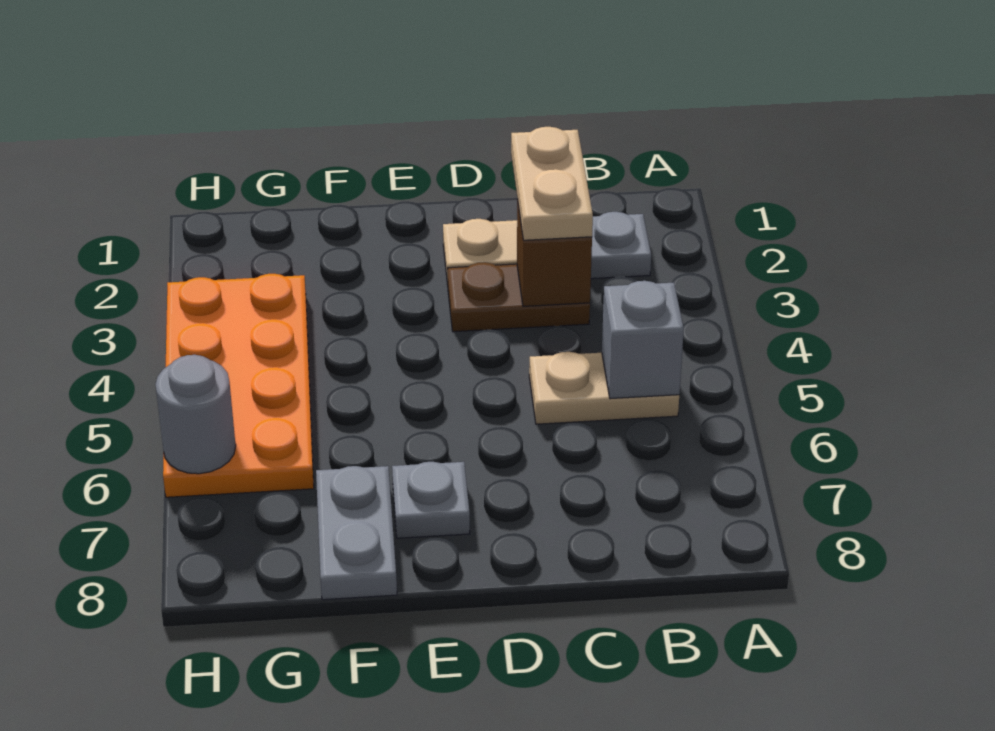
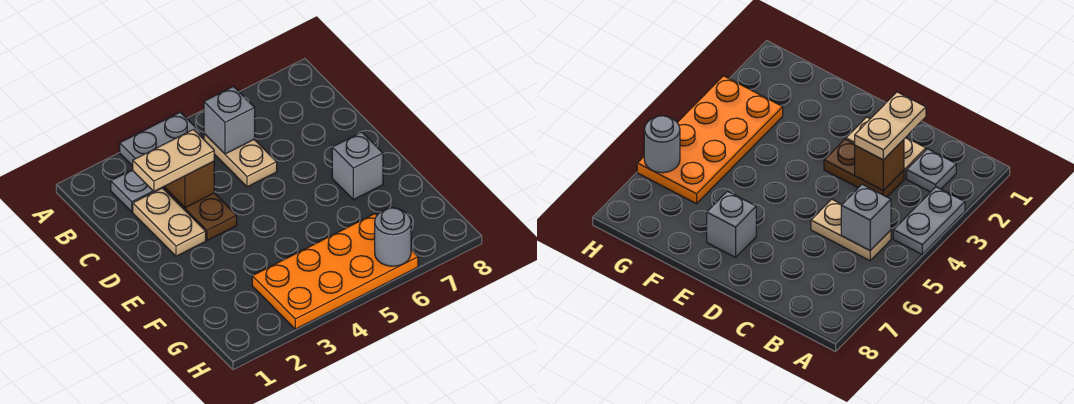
grey 1x1 plate [392,462,470,538] -> grey 1x1 brick [332,132,383,200]
grey 1x2 plate [316,466,397,600] -> grey 1x2 plate moved to [120,112,201,166]

